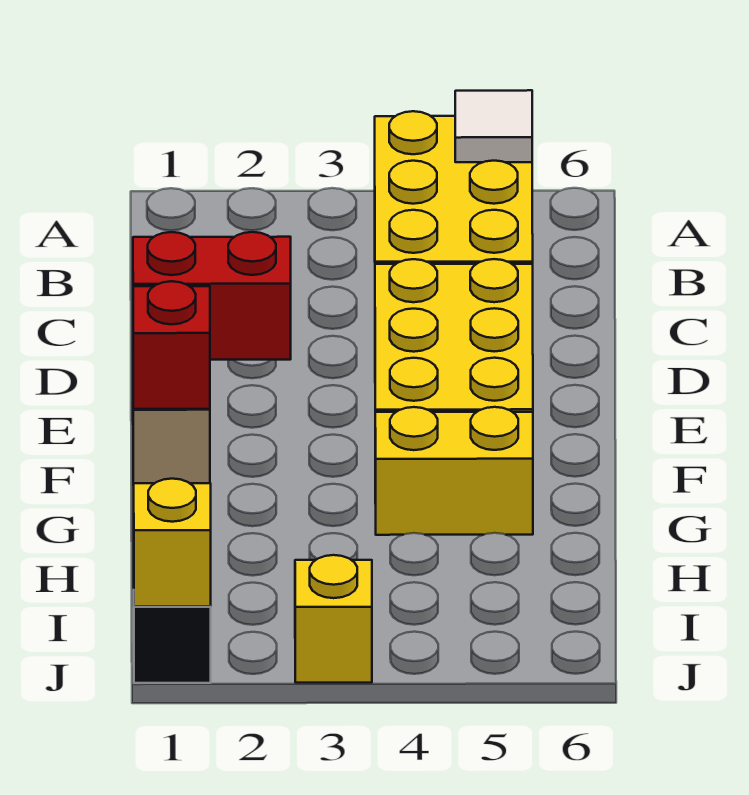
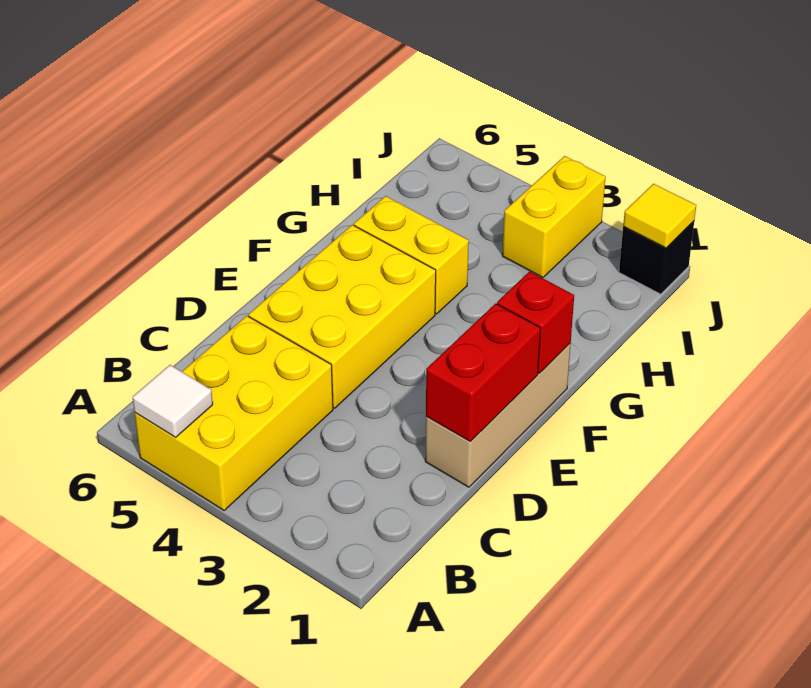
red 1x2 brick [133,232,291,360] -> red 1x2 brick turned to [426,304,541,441]
yellow 1x1 brick [134,479,211,606] -> yellow 1x1 tile [623,184,696,248]
yellow 1x1 brick [295,555,372,683] -> yellow 1x2 brick [502,156,606,278]

